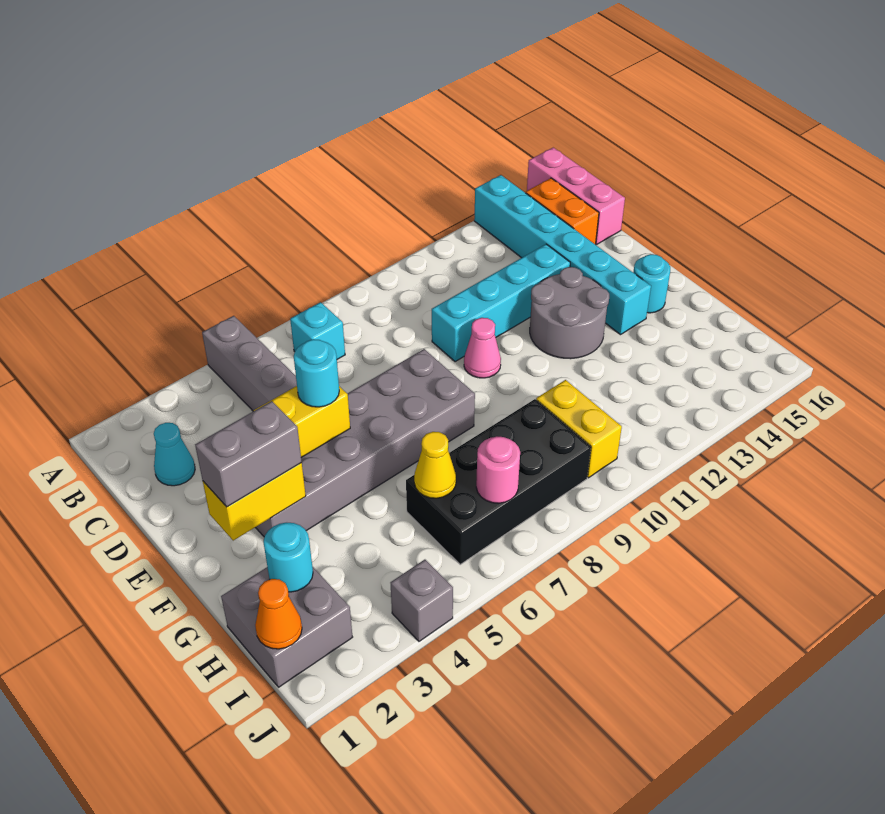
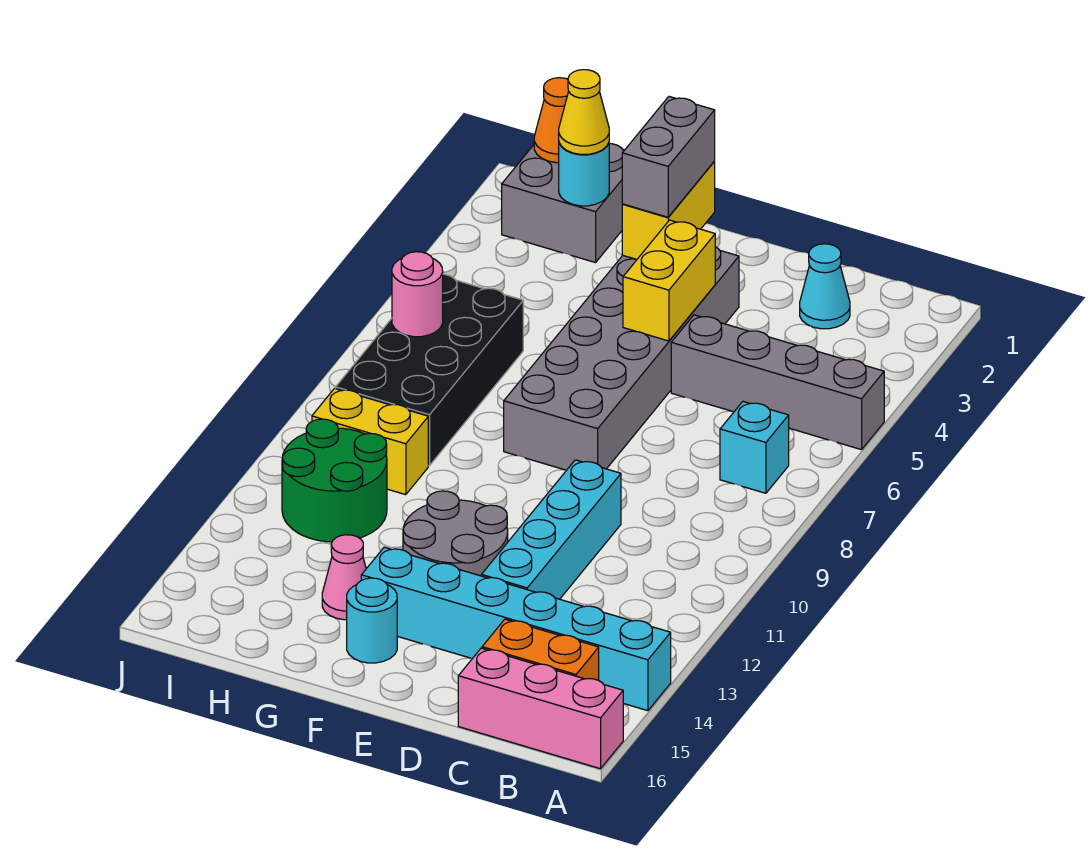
cyan 1x1 round brick [294,339,339,407] -> none
pink 1x1 cone [464,318,501,378] -> pink 1x1 cone moved to [322,535,366,620]
yellow 1x1 cone [414,432,456,498] -> yellow 1x1 cone moved to [559,70,609,154]
none -> green 2x2 round brick [282,419,387,542]
grey 1x1 brick [391,560,453,641] -> none

